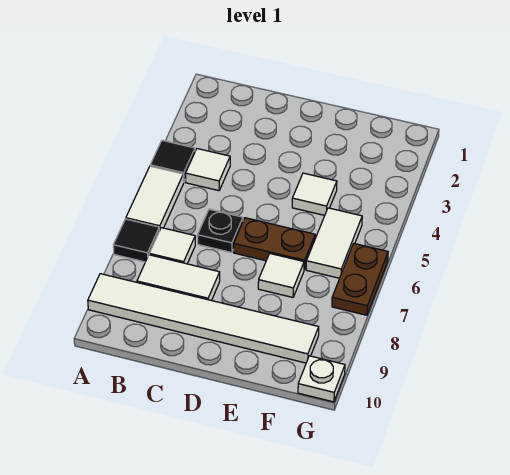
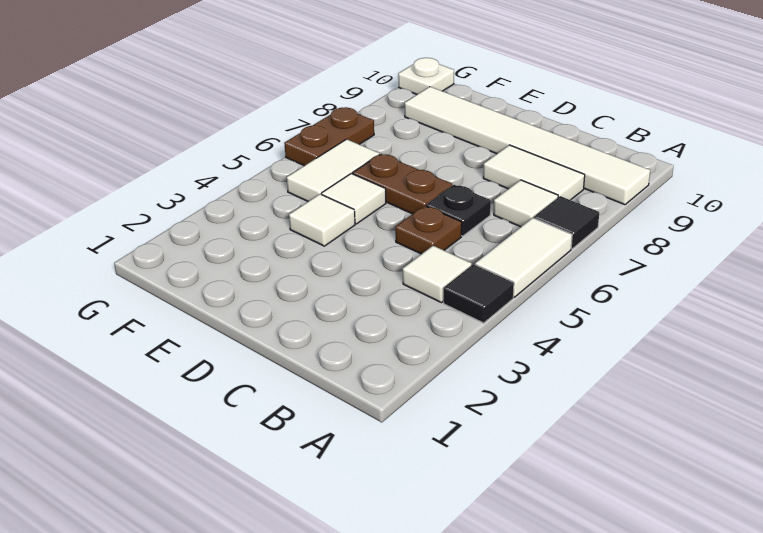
none -> brown 1x1 plate [395,206,462,254]
white 1x1 tile [258,254,304,297] -> white 1x1 tile moved to [322,174,386,224]

